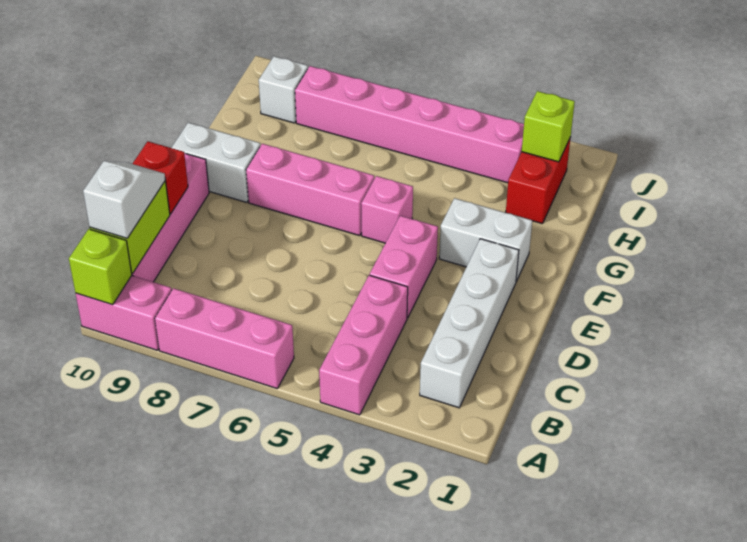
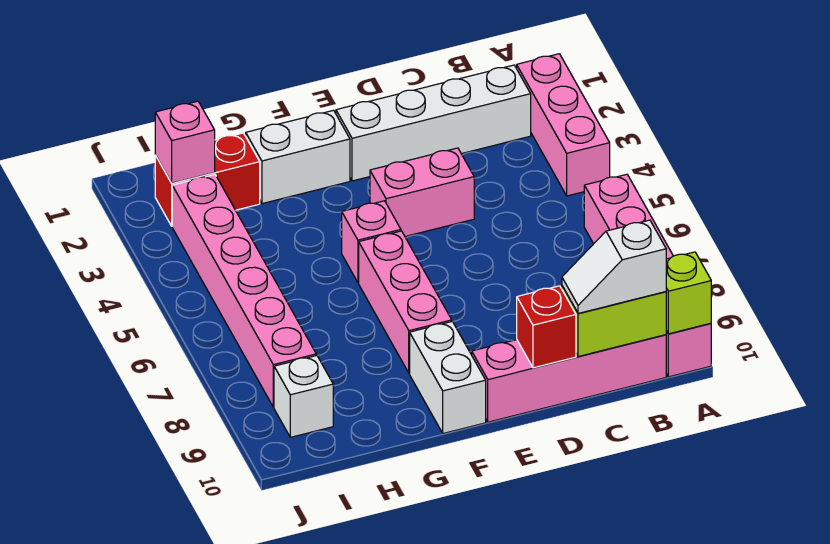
pink 1x3 brick [319,275,408,415] -> pink 1x3 brick turned to [517,54,610,196]
white 1x2 brick [439,198,532,281] -> white 1x2 brick turned to [246,110,350,204]
lime 1x1 brick [522,91,575,162] -> pink 1x1 brick [155,101,215,183]

